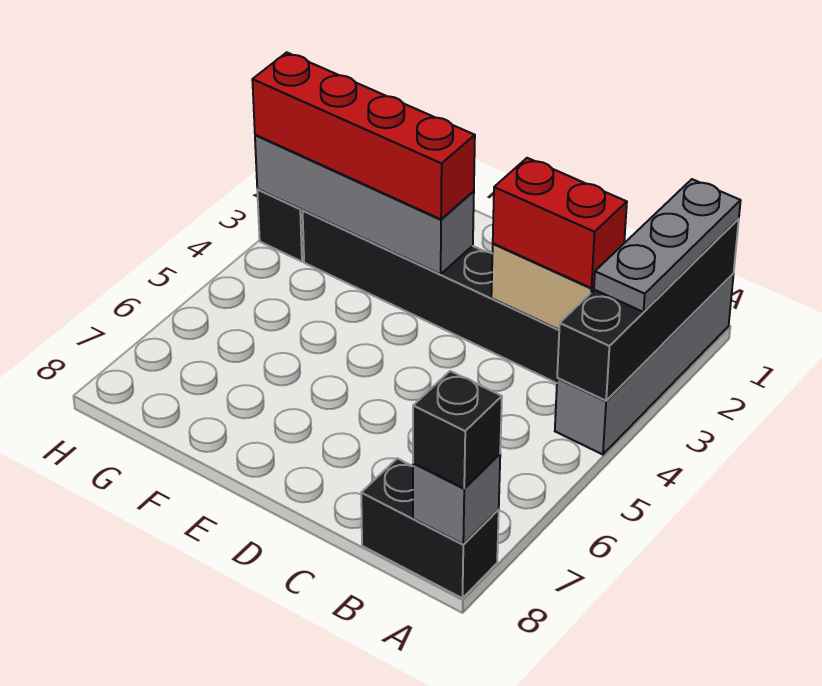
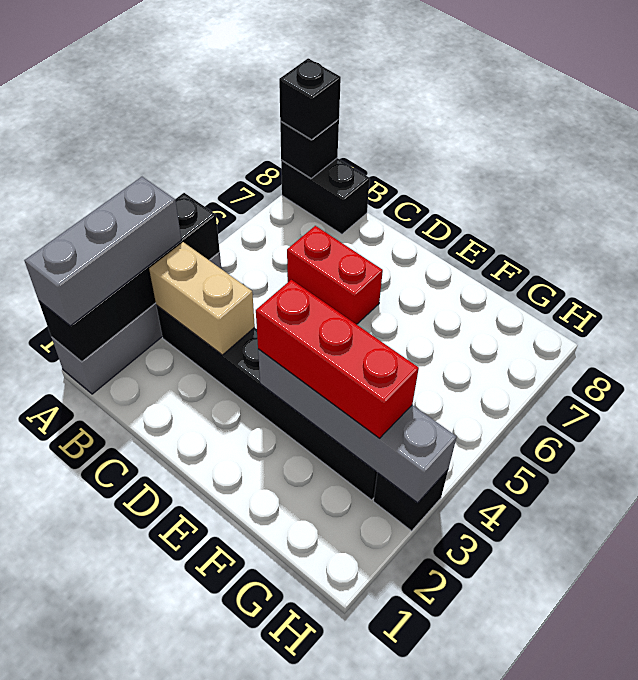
grey 1x3 plate [594,179,741,312] -> grey 1x3 brick [24,177,181,326]
grey 1x1 brick [413,454,500,544] -> black 1x1 brick [280,119,339,178]
red 1x2 brick [493,158,627,288] -> red 1x2 brick moved to [287,226,383,324]
red 1x4 brick [252,52,475,219] -> red 1x3 brick [256,280,419,438]

